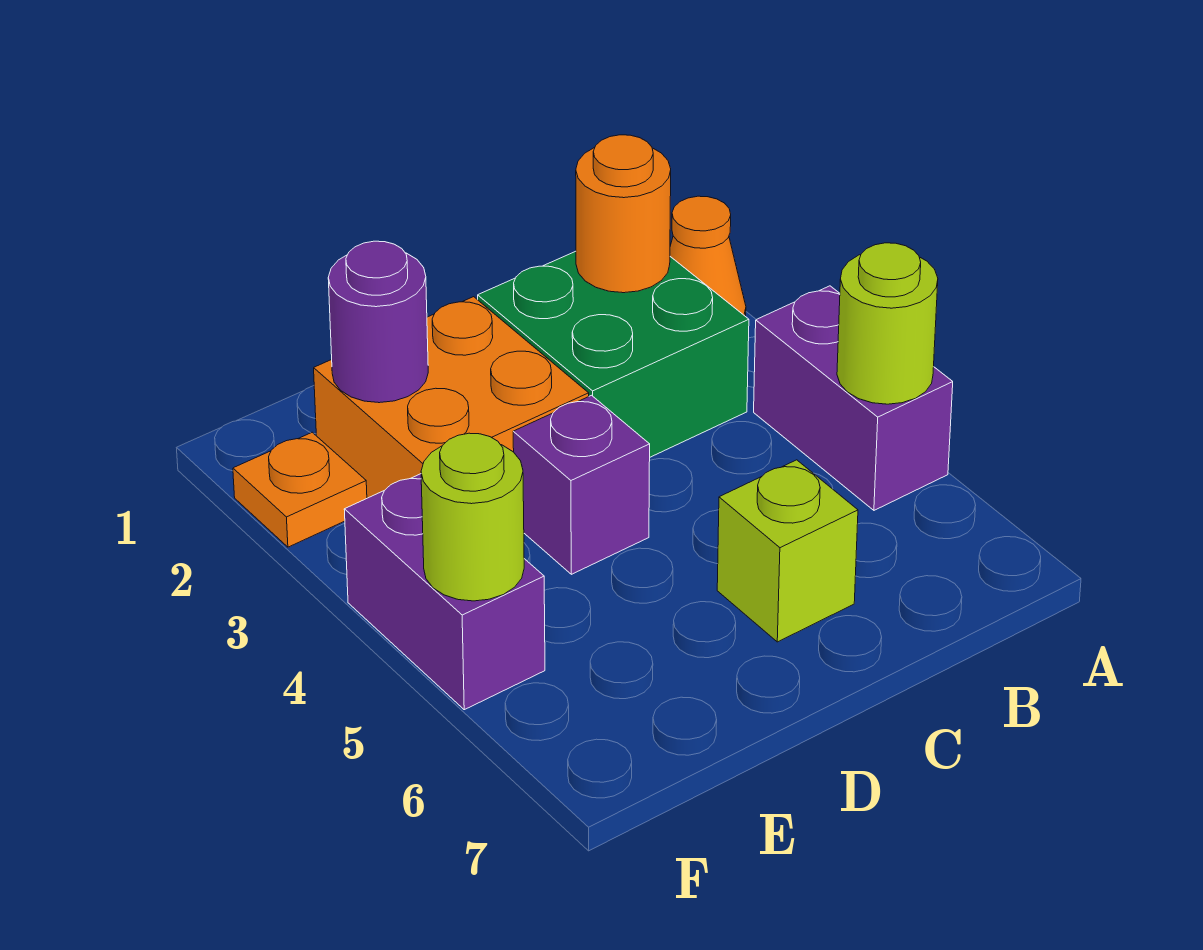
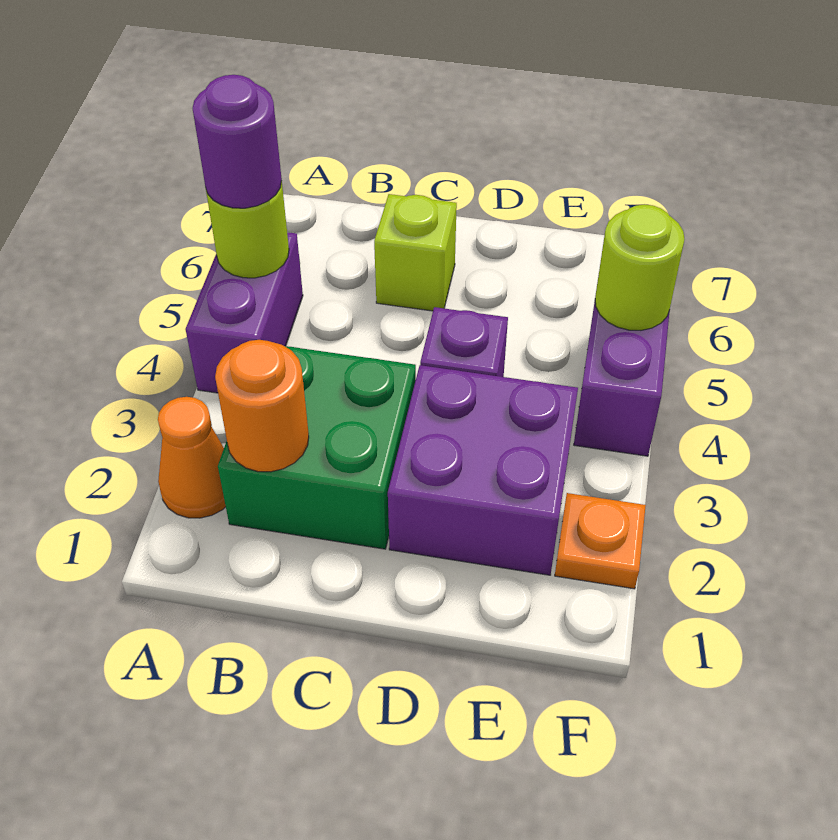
orange 2x2 brick [314,297,589,498] -> purple 2x2 brick [388,365,578,575]
purple 1x1 round brick [328,241,428,403] -> purple 1x1 round brick moved to [193,75,282,208]

